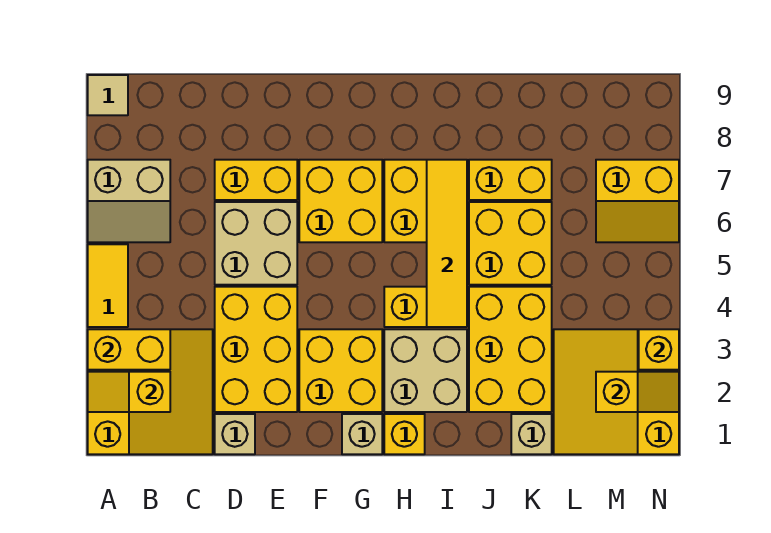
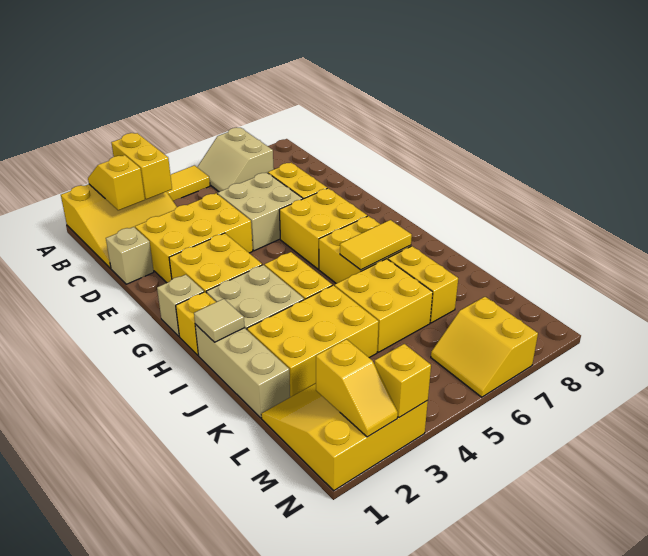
tan 1x1 tile [88,75,128,115] -> tan 1x1 tile moved to [194,299,245,342]
yellow 1x4 tile [427,160,467,327] -> yellow 1x2 tile [340,220,412,270]
tan 1x1 brick [511,414,552,454] -> tan 1x3 brick [195,324,290,418]

